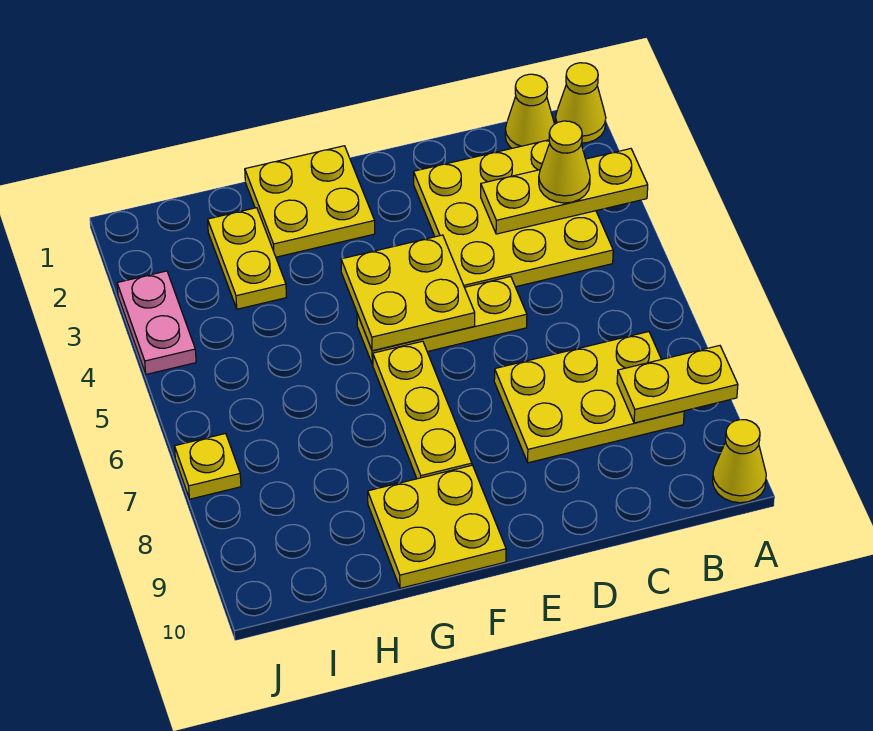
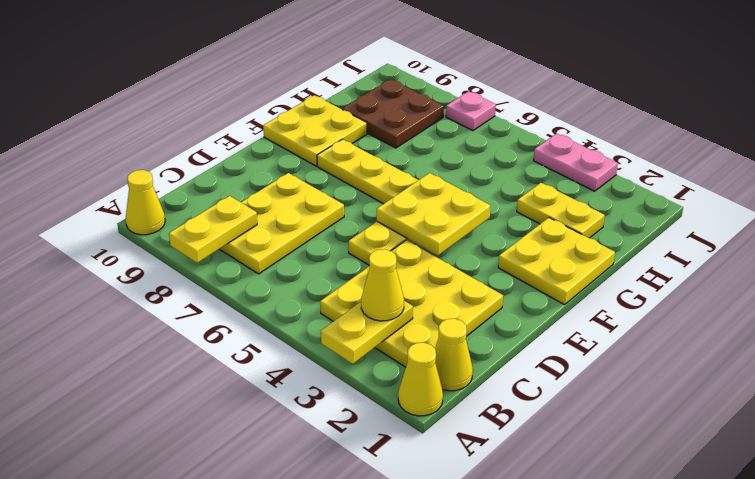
yellow 1x3 plate [481,149,648,234] -> yellow 1x2 plate [321,301,413,364]
none -> brown 2x2 plate [342,79,444,148]
yellow 1x1 plate [175,433,241,499] -> pink 1x1 plate [446,91,496,131]

